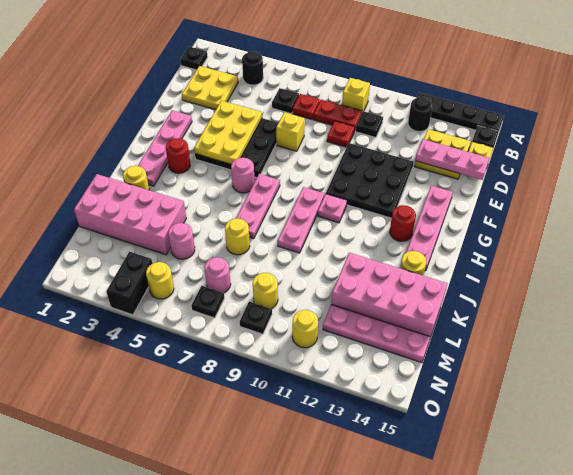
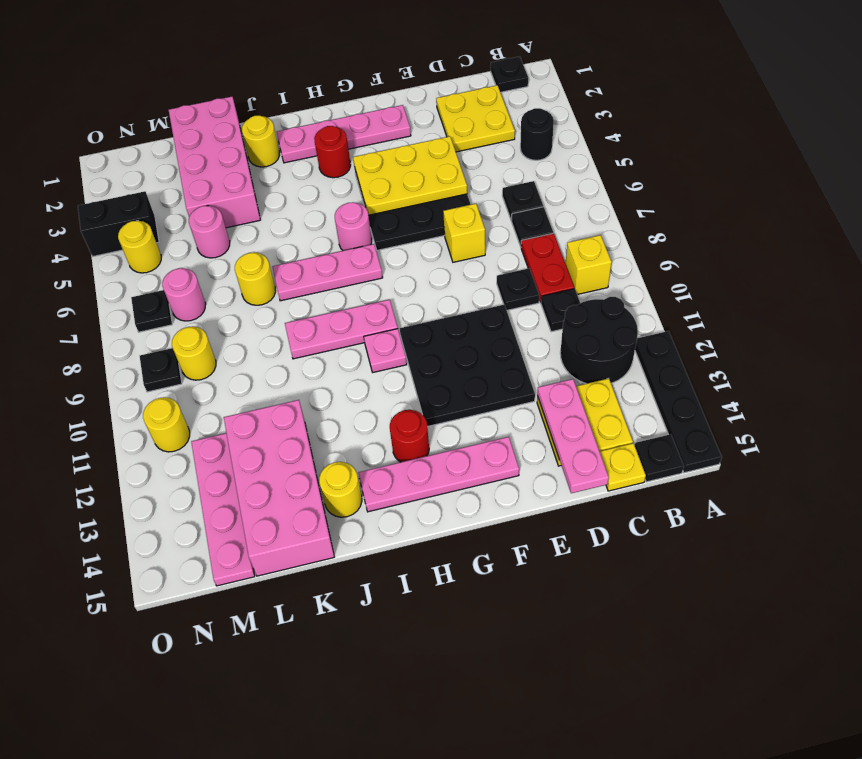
black 1x1 round brick [408,97,433,132] -> black 2x2 round brick [560,297,638,384]
red 1x1 plate [293,94,320,119] -> black 1x1 plate [512,207,553,247]
red 1x1 plate [327,121,355,147] -> black 1x1 plate [497,268,539,310]

